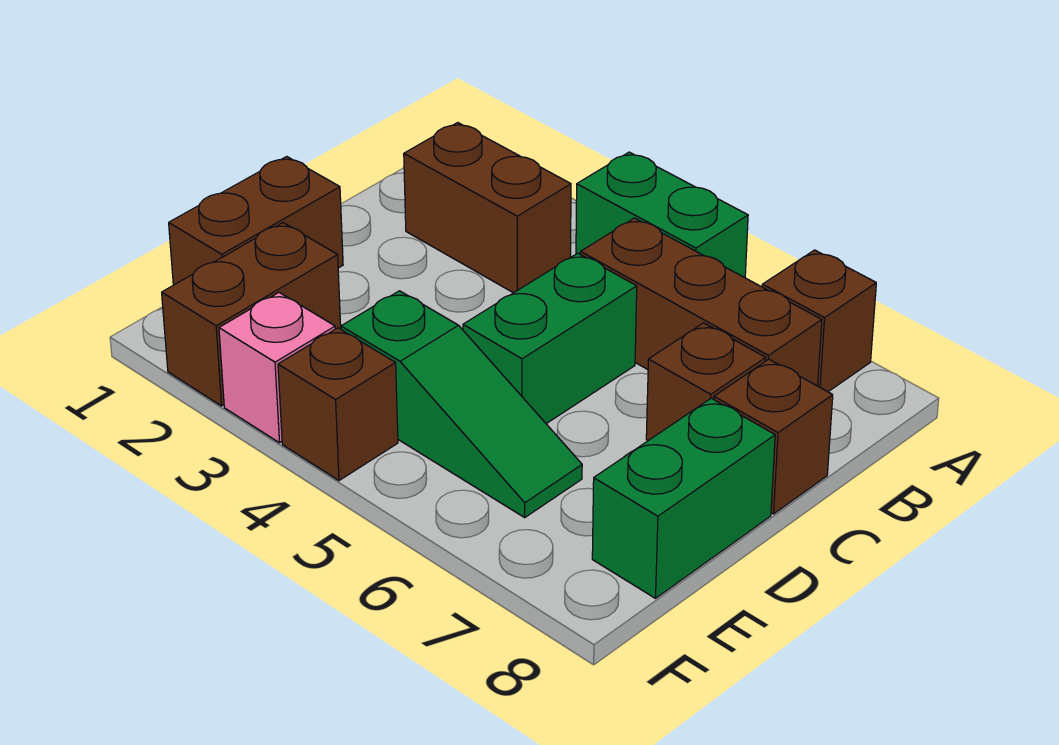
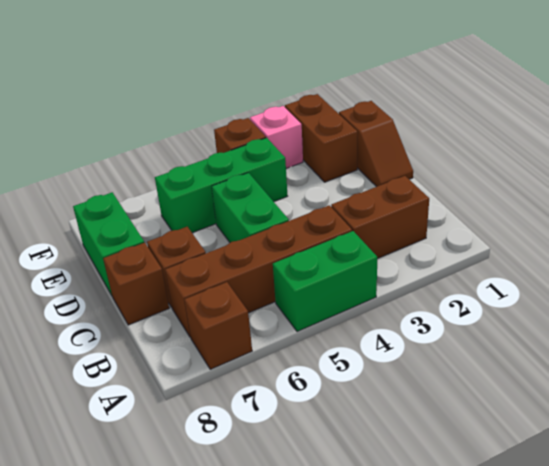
brown 1x3 brick [581,218,822,386] -> brown 1x4 brick [165,205,352,337]
brown 1x2 brick [169,156,343,285] -> brown 1x2 slope [339,101,413,187]
green 1x3 slope [341,291,582,517] -> green 1x3 brick [155,138,287,233]

